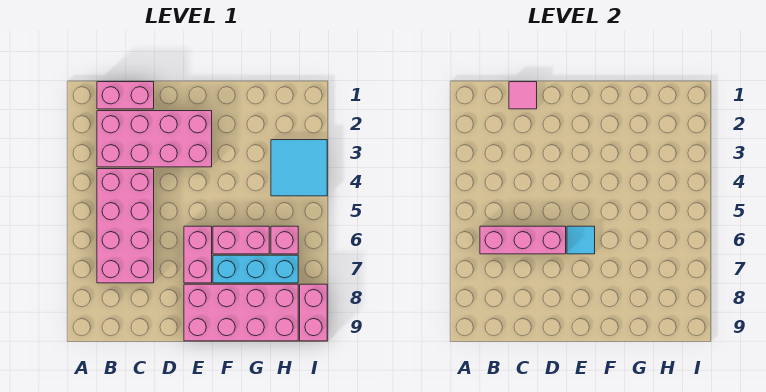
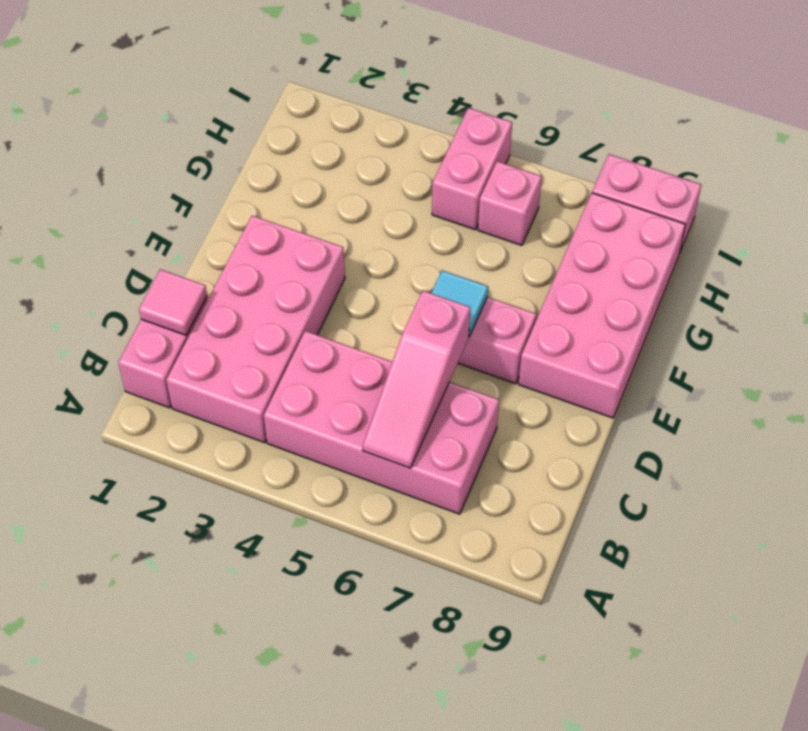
pink 1x3 brick [480,226,566,254] -> pink 1x3 slope [363,291,470,468]
pink 1x2 brick [213,226,269,254] -> pink 1x2 brick moved to [432,108,512,230]
cyan 1x3 brick [213,255,298,283] -> none
cyan 2x2 tile [271,140,327,196] -> none

